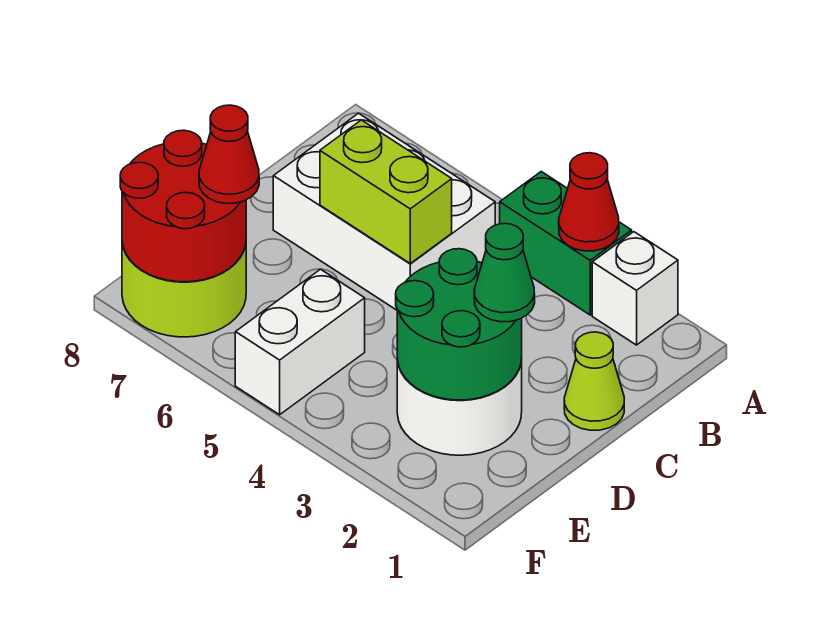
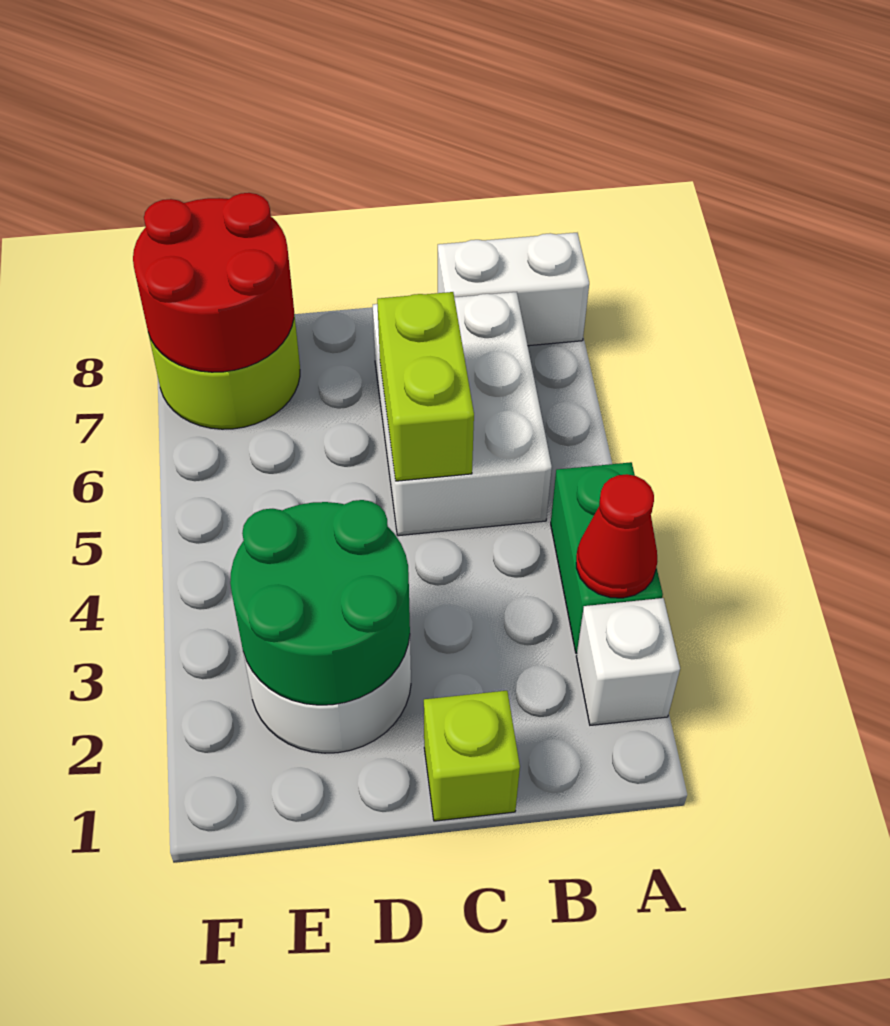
lime 1x1 cone [564,332,624,430] -> lime 1x1 brick [424,691,520,821]
green 1x1 cone [474,223,535,322] -> none
white 1x2 brick [235,269,365,415] -> white 1x2 brick moved to [438,233,589,346]
red 1x1 cone [199,105,259,204] -> none

